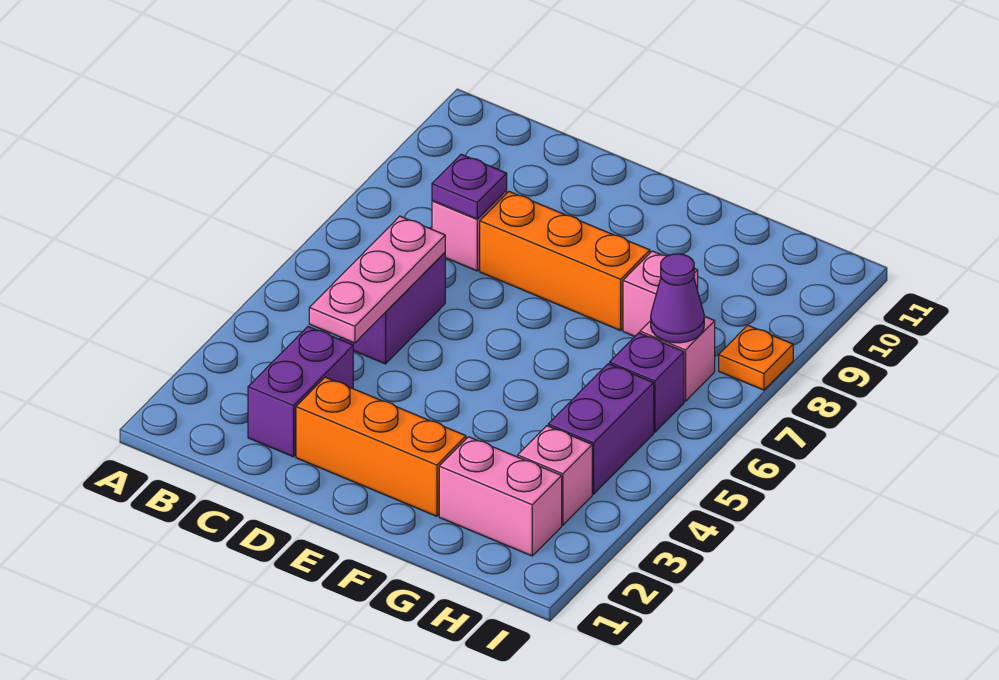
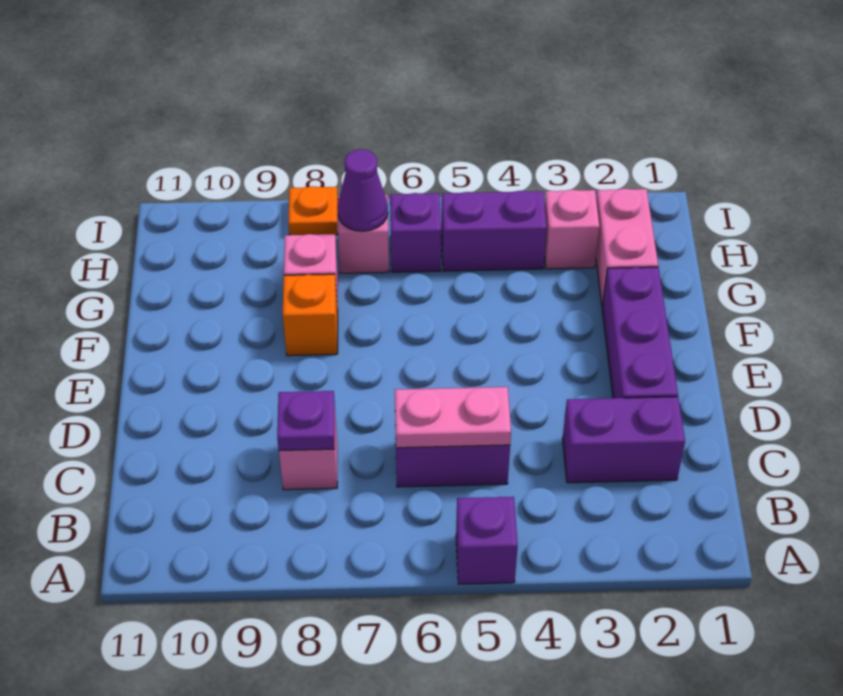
none -> purple 1x1 brick [456,497,518,584]
pink 1x3 plate [309,216,445,343] -> pink 1x2 plate [395,387,511,448]
orange 1x3 brick [296,377,466,516] -> purple 1x3 brick [602,267,678,398]
orange 1x3 brick [480,192,650,331] -> orange 1x1 brick [283,274,338,356]

